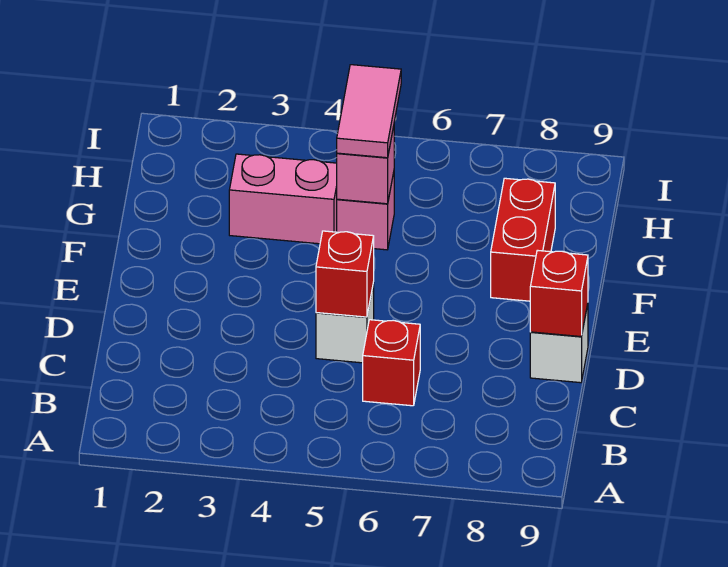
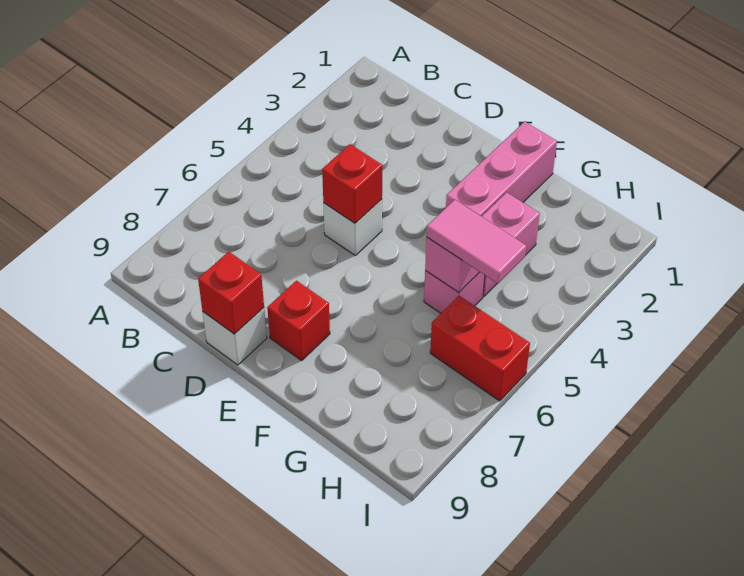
red 1x1 brick [363,320,420,406] -> red 1x1 brick moved to [267,281,330,361]
none -> pink 1x3 brick [446,122,557,216]
red 1x2 brick [491,178,555,301] -> red 1x2 brick moved to [430,296,530,401]

